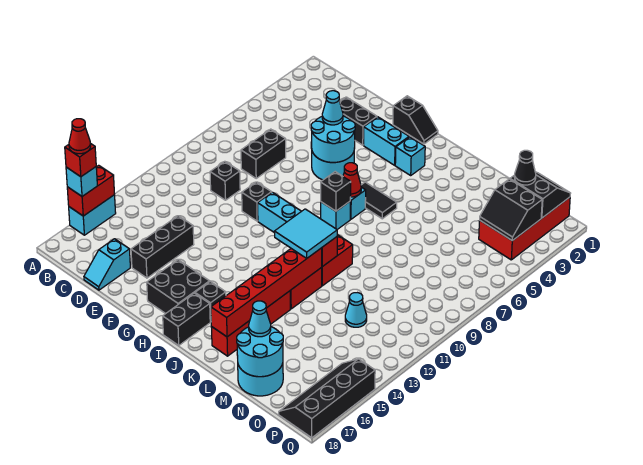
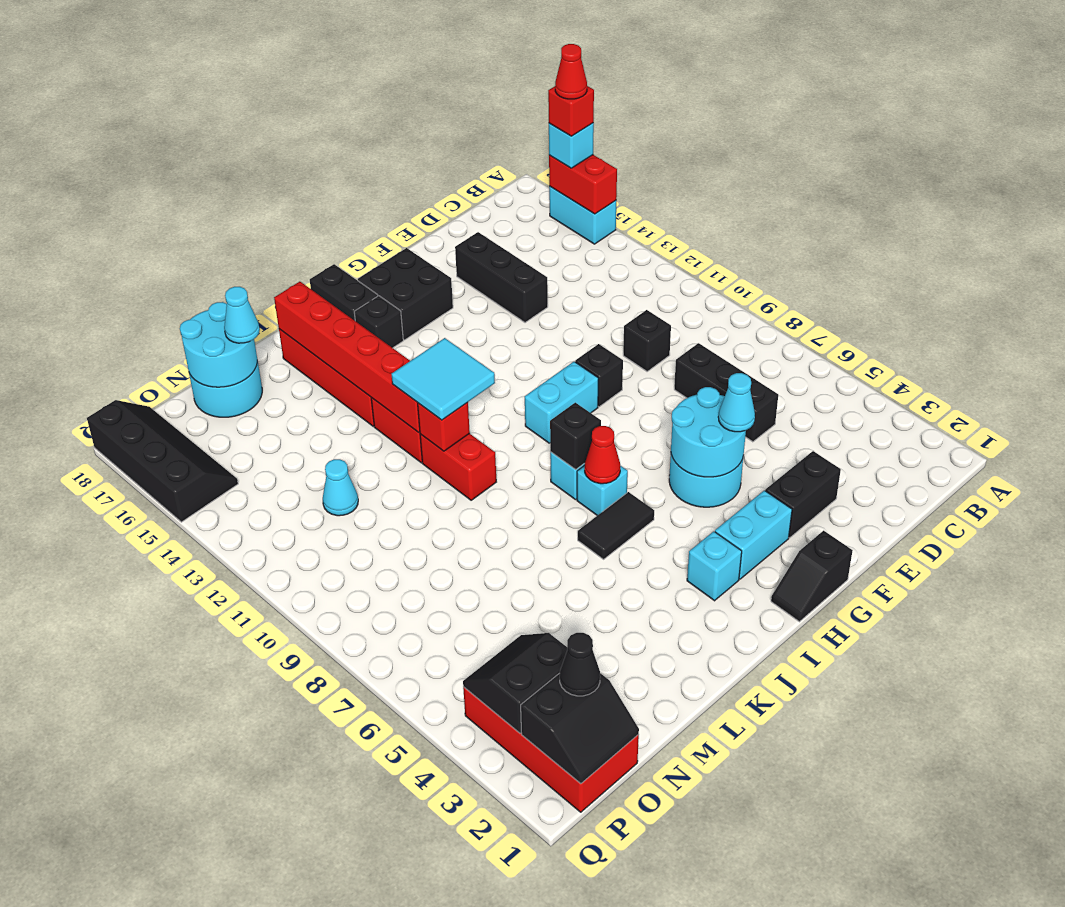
black 1x2 brick [241,129,286,178] -> black 1x3 brick [674,343,778,442]
cyan 1x2 slope [84,239,130,290] -> none

